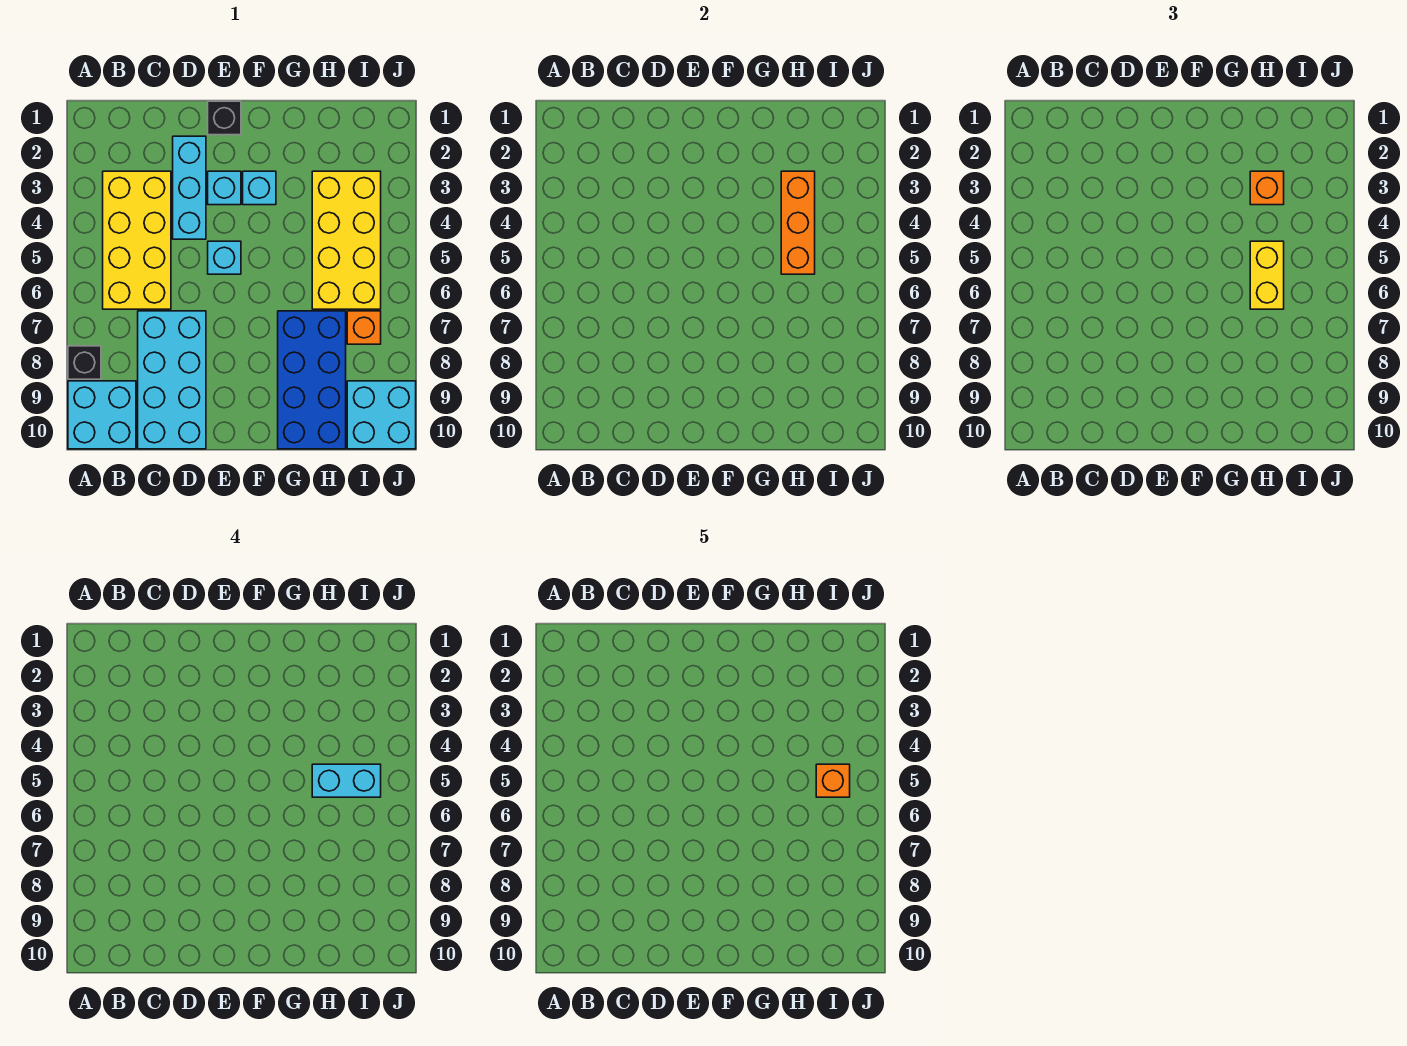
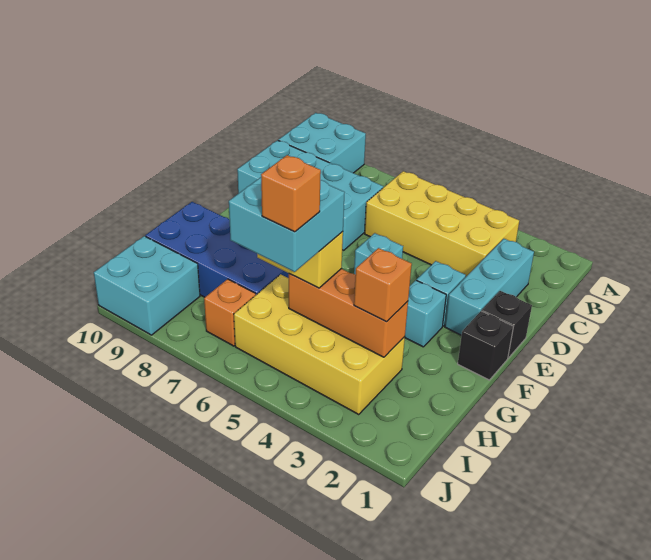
black 1x1 brick [68,346,101,379] -> black 1x1 brick moved to [458,311,513,380]
cyan 1x3 brick [173,136,206,239] -> cyan 1x3 brick turned to [445,239,534,335]
cyan 1x2 brick [312,764,381,797] -> cyan 2x2 brick [229,177,345,272]

